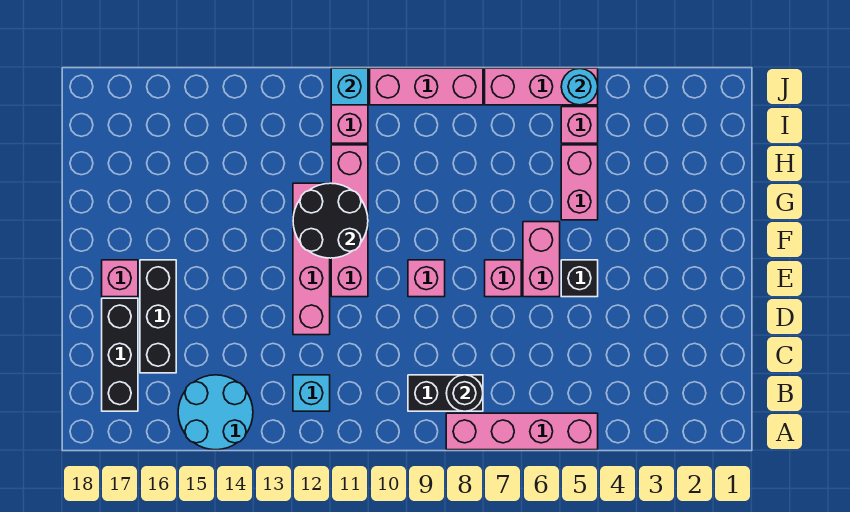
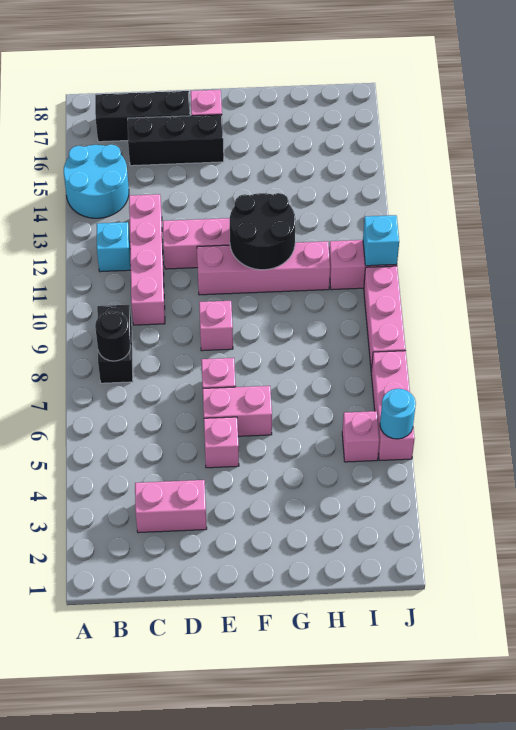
pink 1x4 brick [446,413,598,450] -> pink 1x4 brick moved to [129,194,165,325]
black 1x1 brick [561,260,598,297] -> pink 1x1 brick [204,417,239,468]
pink 1x2 brick [561,145,598,220] -> pink 1x2 brick moved to [135,480,207,533]

